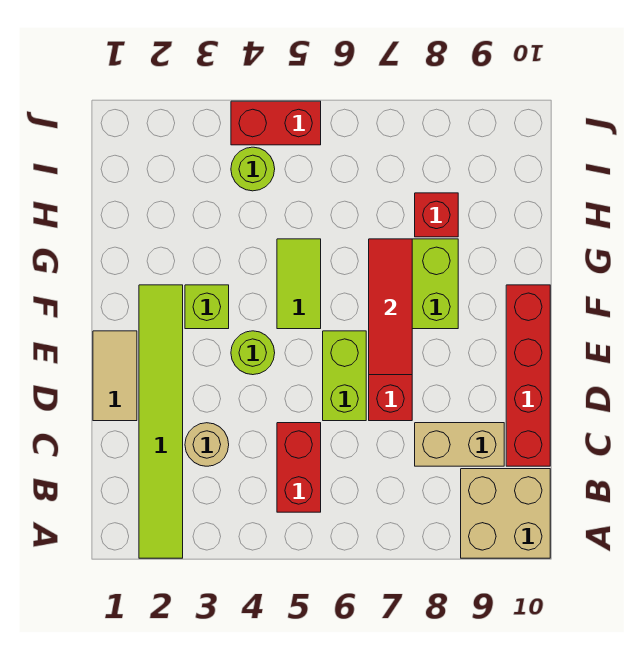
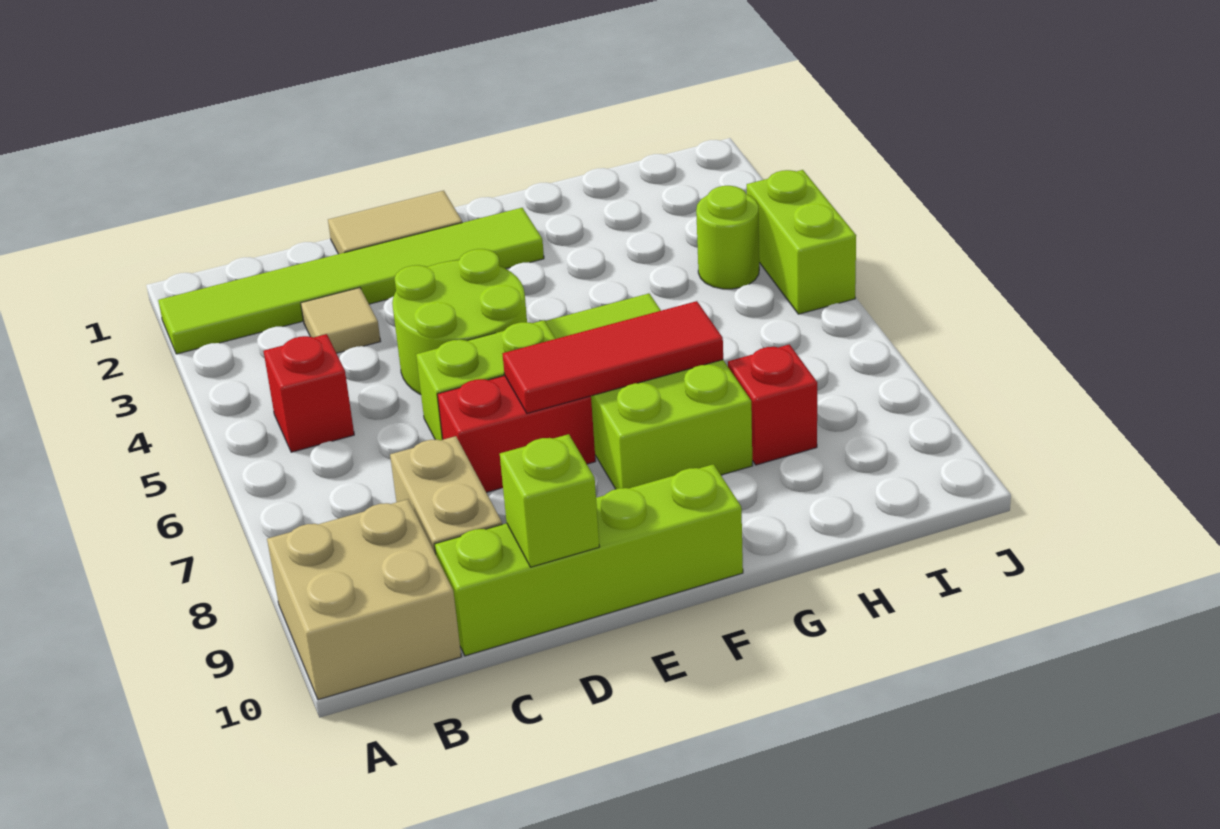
red 1x2 brick [277,423,321,512] -> red 1x1 brick [264,334,354,452]
tan 1x1 round brick [185,423,229,466] -> tan 1x1 tile [301,288,381,353]
red 1x4 brick [506,285,550,466] -> lime 1x4 brick [434,464,743,656]
lime 1x1 round brick [231,331,275,375] -> lime 2x2 round brick [392,249,527,395]
lime 1x1 brick [185,285,229,329] -> lime 1x1 brick moved to [500,434,599,567]
red 1x2 brick [231,101,321,145] -> lime 1x2 brick [747,170,856,314]

